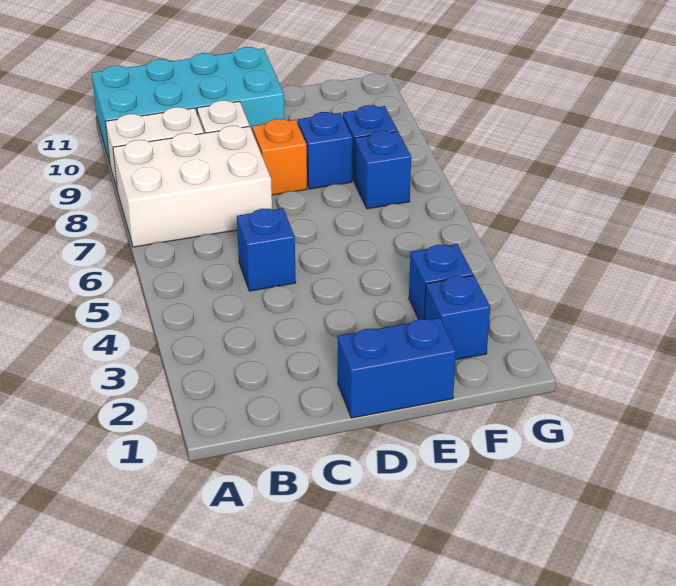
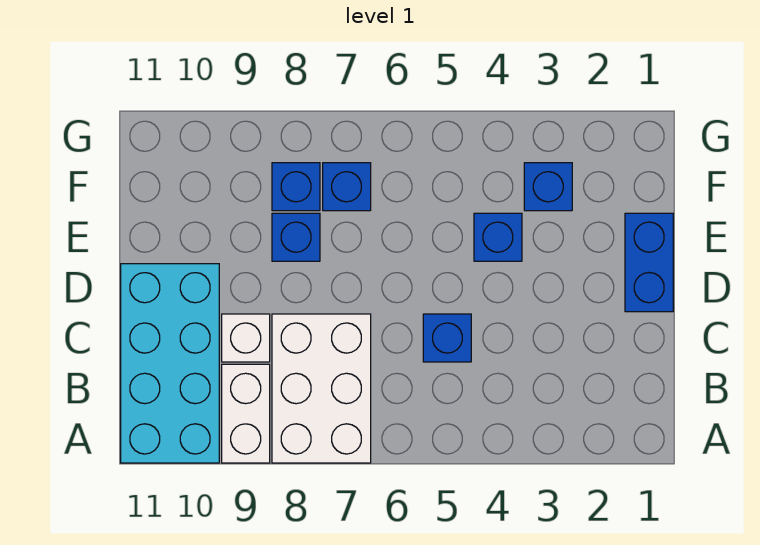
orange 1x1 brick [252,119,307,195] -> none
blue 1x1 brick [425,275,490,360] -> blue 1x1 brick moved to [474,213,522,261]

